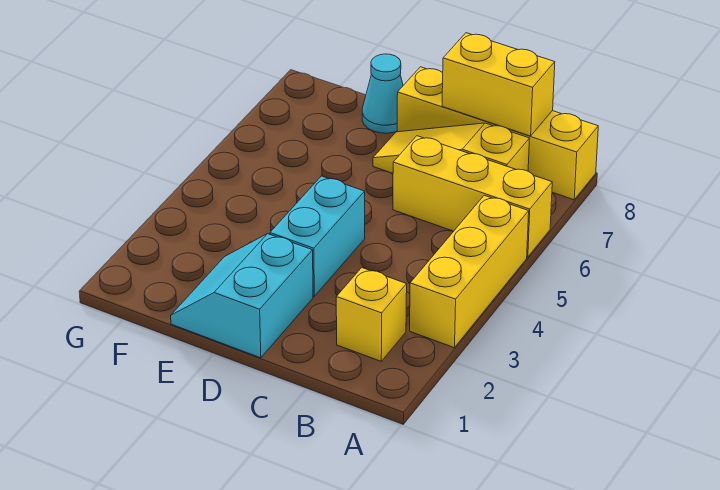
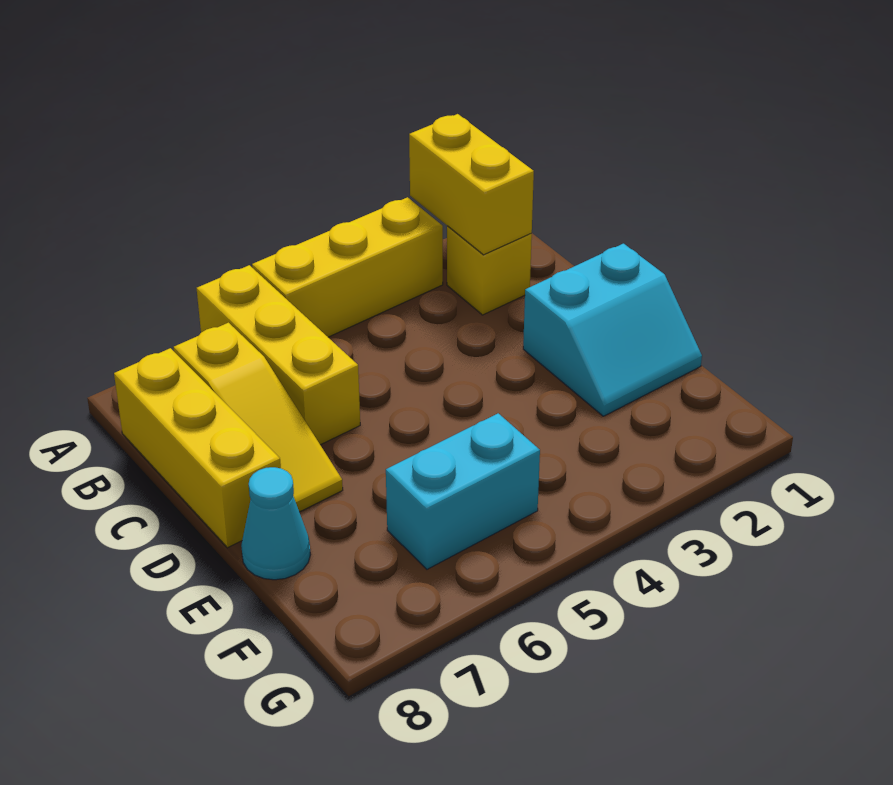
yellow 1x4 brick [397,67,598,200] -> yellow 1x3 brick [114,348,281,548]
yellow 1x2 brick [442,33,555,136] -> yellow 1x2 brick moved to [409,114,534,255]
cyan 1x2 brick [270,176,365,296] -> cyan 1x2 brick moved to [386,413,540,569]

